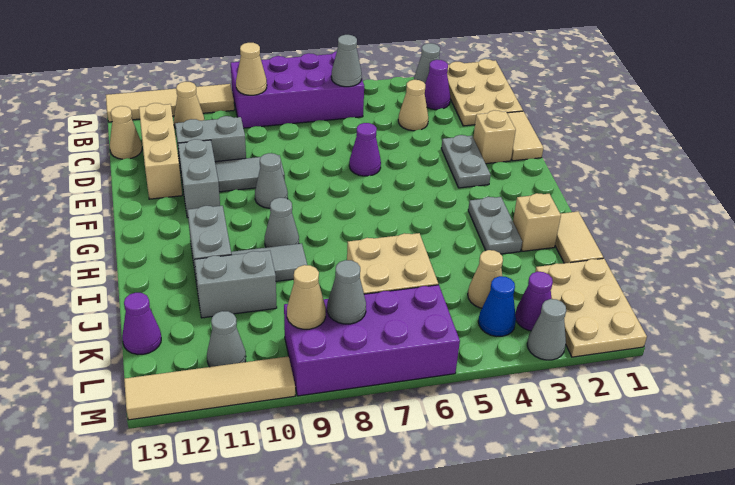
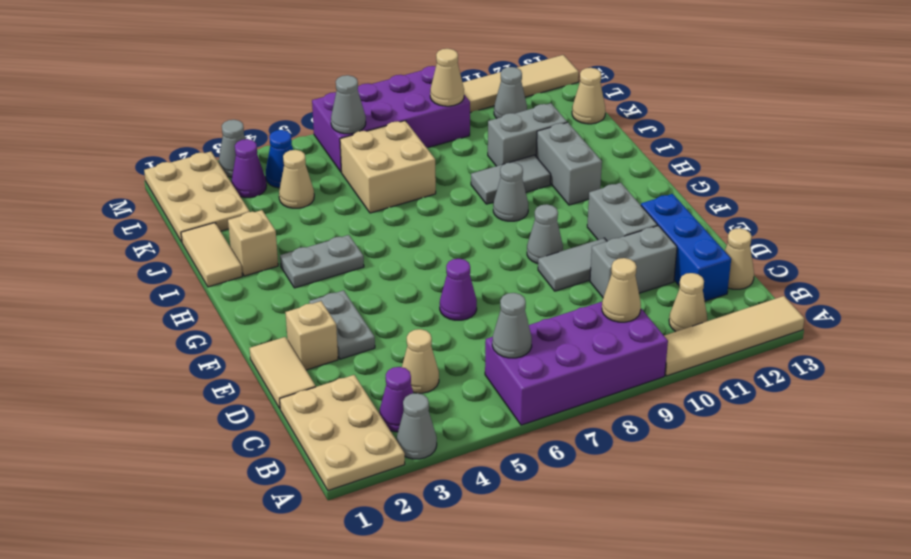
tan 1x3 brick [139,103,182,199] -> blue 1x3 brick [641,194,731,301]
grey 1x2 plate [468,197,522,254] -> grey 1x2 plate turned to [280,235,364,288]
purple 1x1 cone [122,293,161,355] -> tan 1x1 cone [572,68,605,124]
grey 1x1 cone [327,260,366,324] -> grey 1x1 cone moved to [331,75,366,134]

